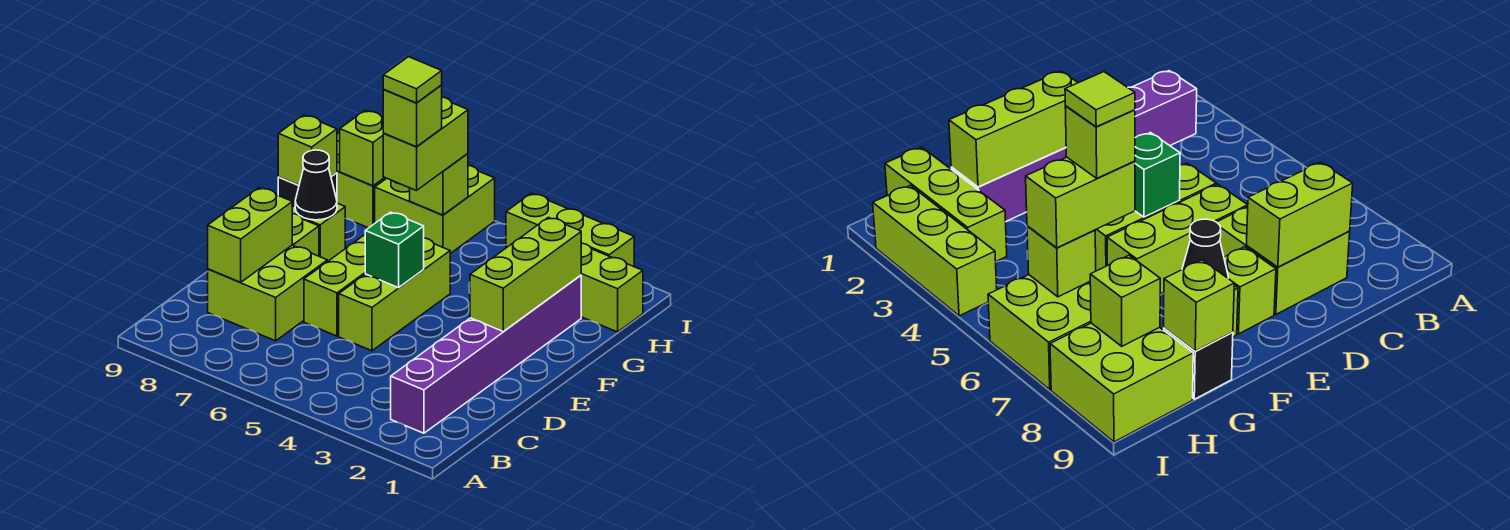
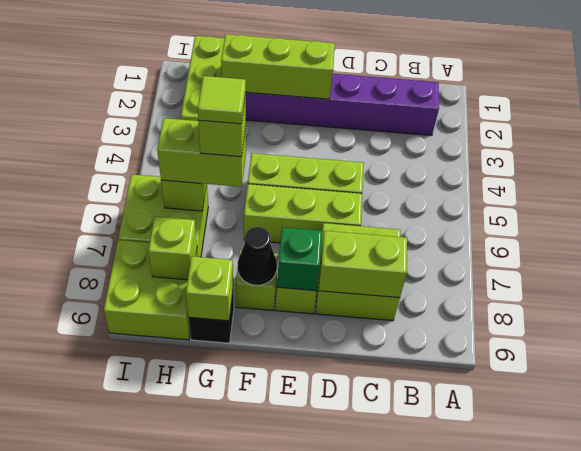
green 1x1 brick [365,212,424,288] -> green 1x1 brick moved to [277,227,322,291]
lime 1x3 brick [506,193,634,267] -> none

